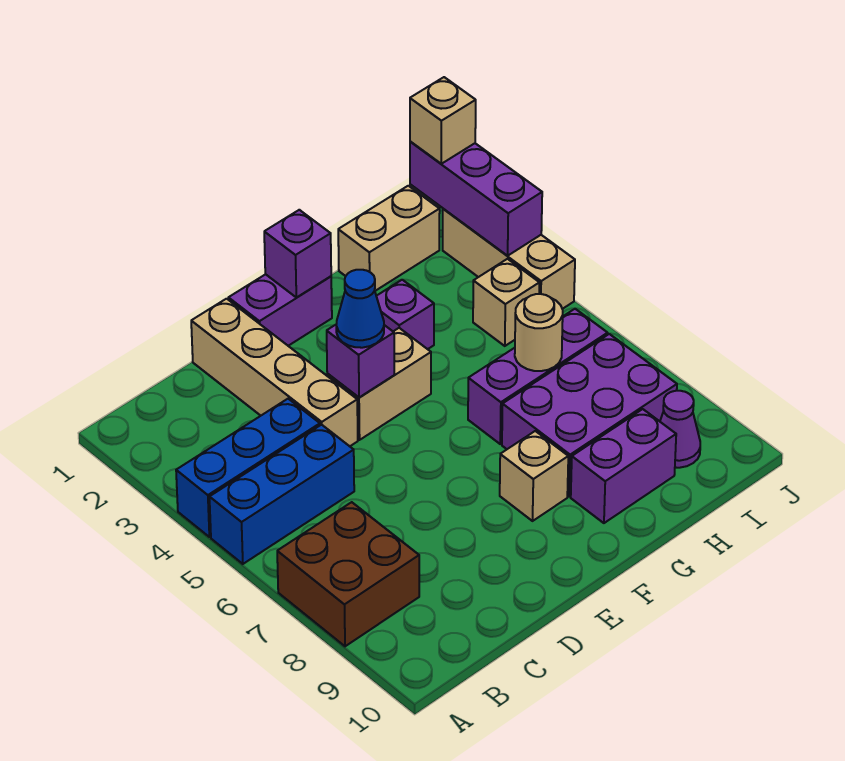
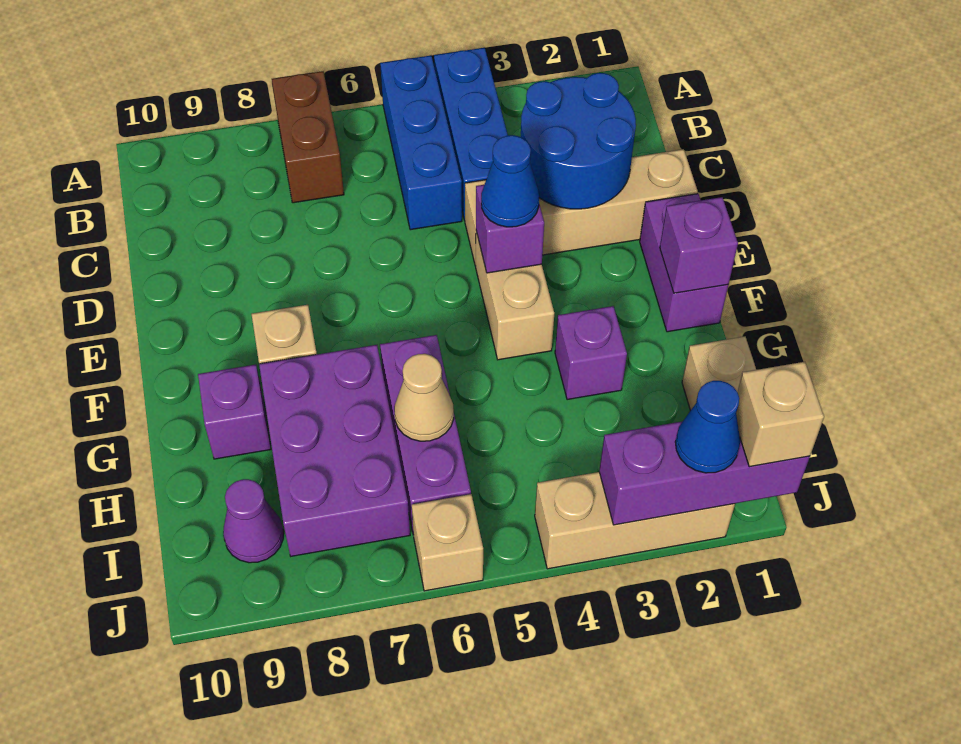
brown 2x2 brick [277,502,419,646] -> brown 1x2 brick [272,71,344,203]
none -> blue 2x2 round brick [521,73,636,209]
purple 1x2 brick [571,409,676,523] -> purple 1x1 brick [198,365,271,459]
tan 1x1 round brick [515,294,563,371] -> tan 1x1 cone [394,354,454,441]
tan 1x1 brick [473,259,539,346] -> tan 1x1 brick moved to [412,494,483,591]
none -> blue 1x1 cone [675,381,740,473]

